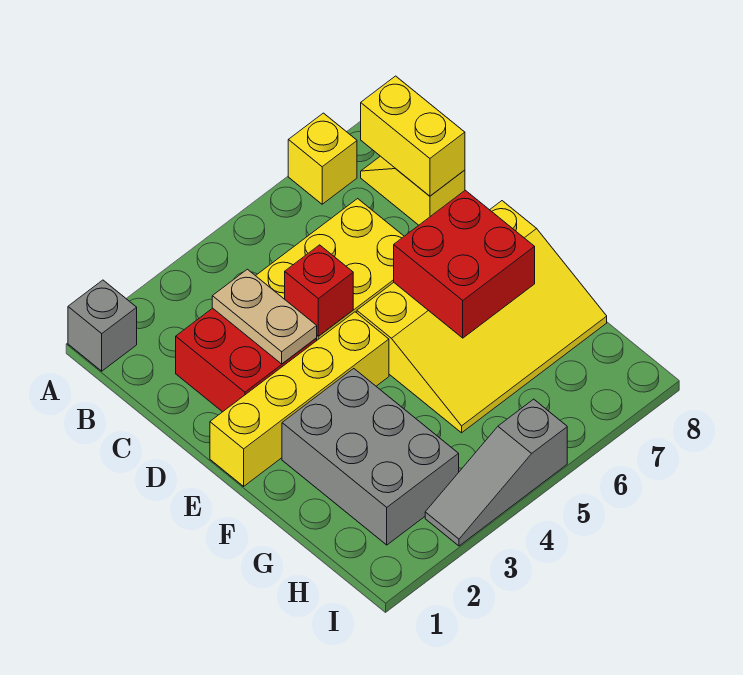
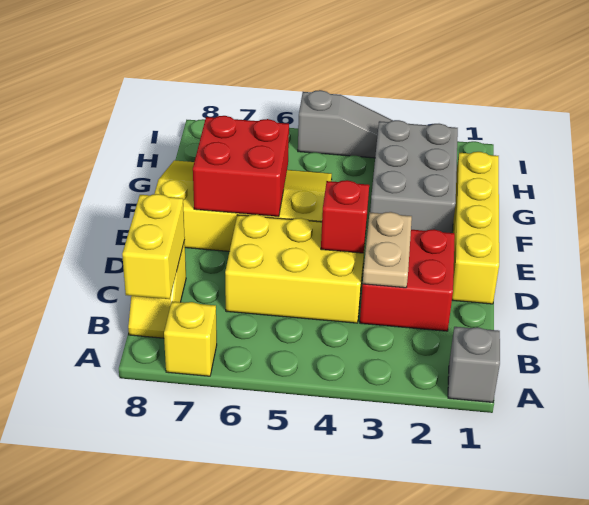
yellow 1x4 brick [210,312,389,486] -> yellow 1x4 brick turned to [452,152,499,304]

